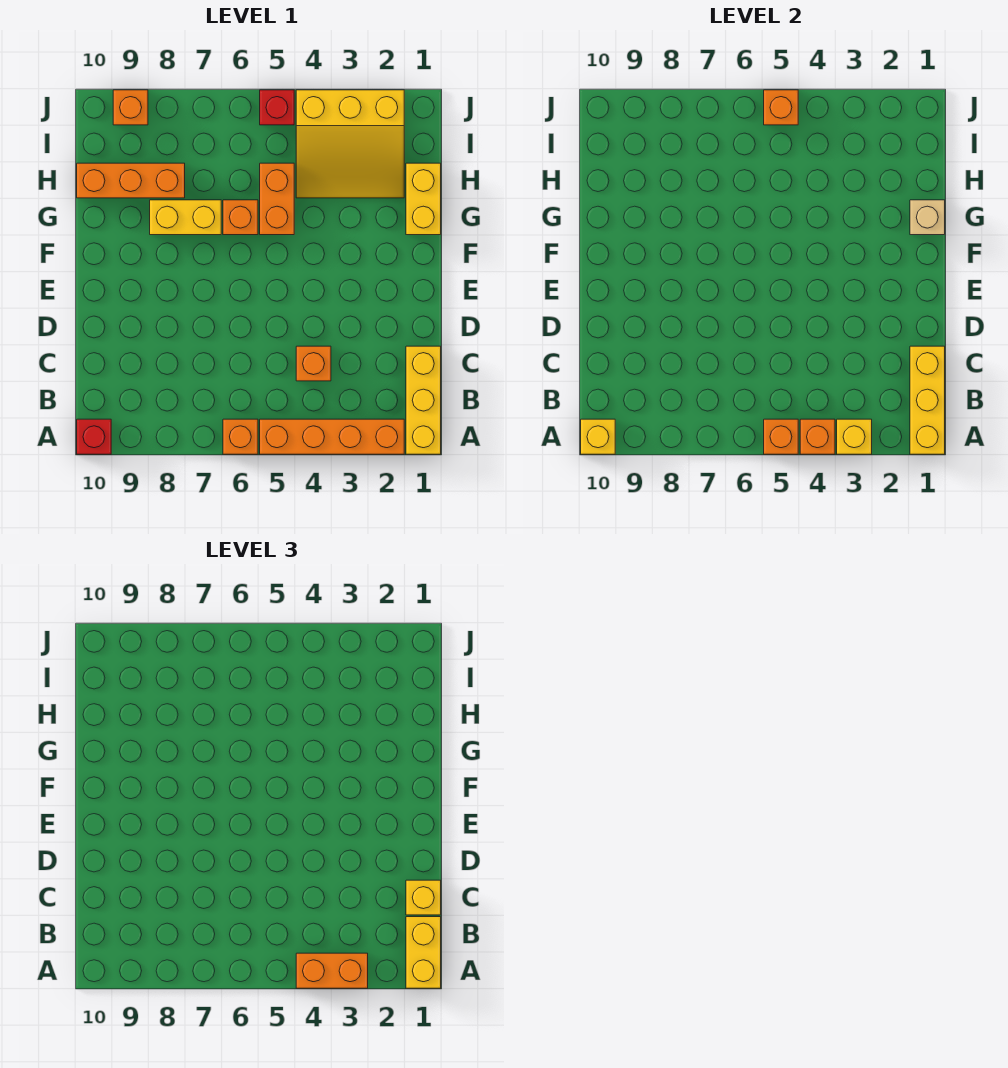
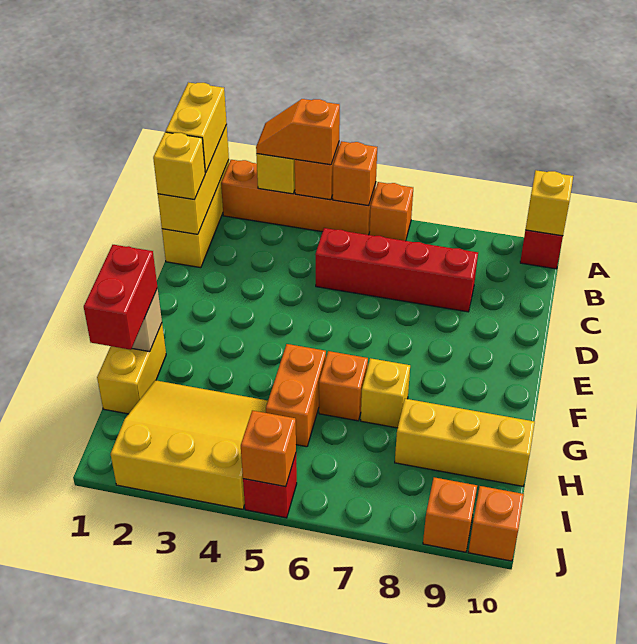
orange 1x2 brick [296,953,368,988] -> orange 1x2 slope [256,99,340,165]
orange 1x1 brick [296,346,331,381] -> orange 1x1 brick moved to [468,486,524,561]
none -> red 1x4 brick [315,228,478,312]
none -> red 1x2 brick [84,245,157,350]
yellow 1x2 brick [150,200,221,235] -> yellow 1x1 brick [361,358,410,428]
orange 1x3 brick [77,163,185,198] -> yellow 1x3 brick [395,399,535,486]

